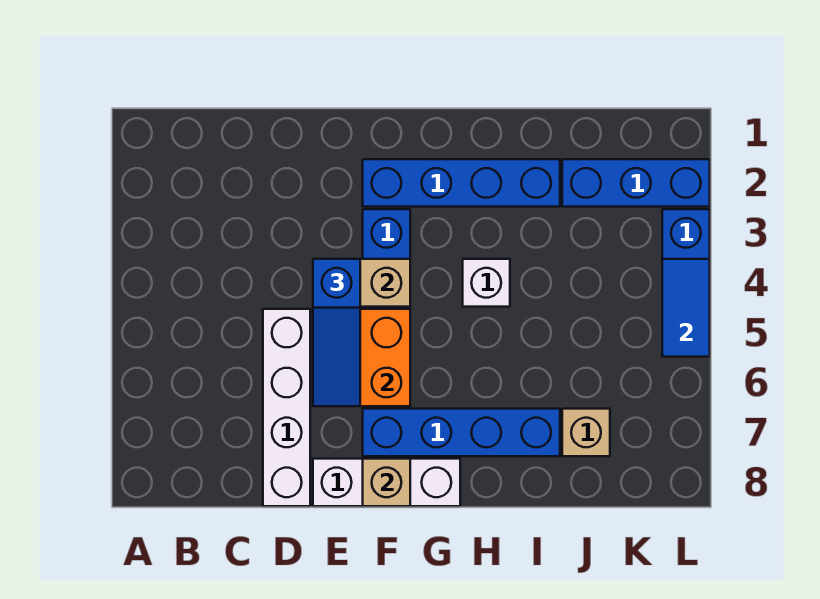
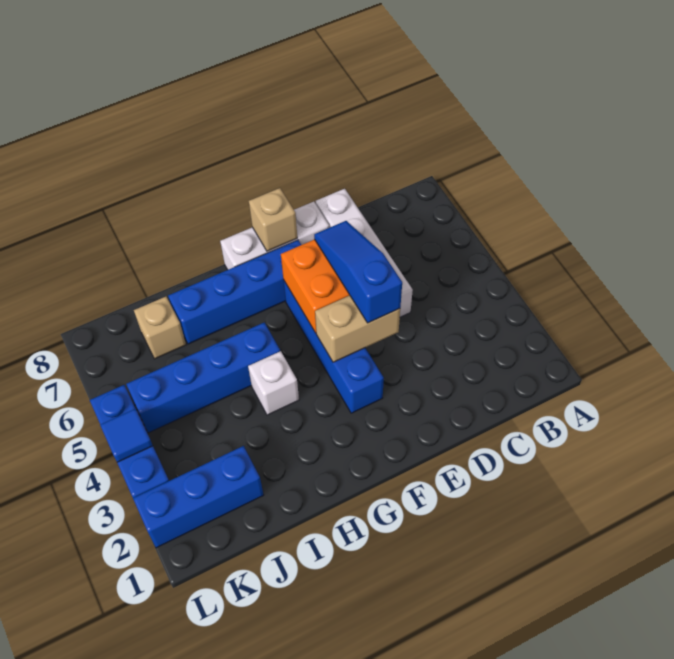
blue 1x4 brick [363,159,560,207] -> blue 1x4 brick moved to [126,323,280,433]
blue 1x2 tile [662,259,710,357] -> blue 1x1 tile [100,409,153,462]

